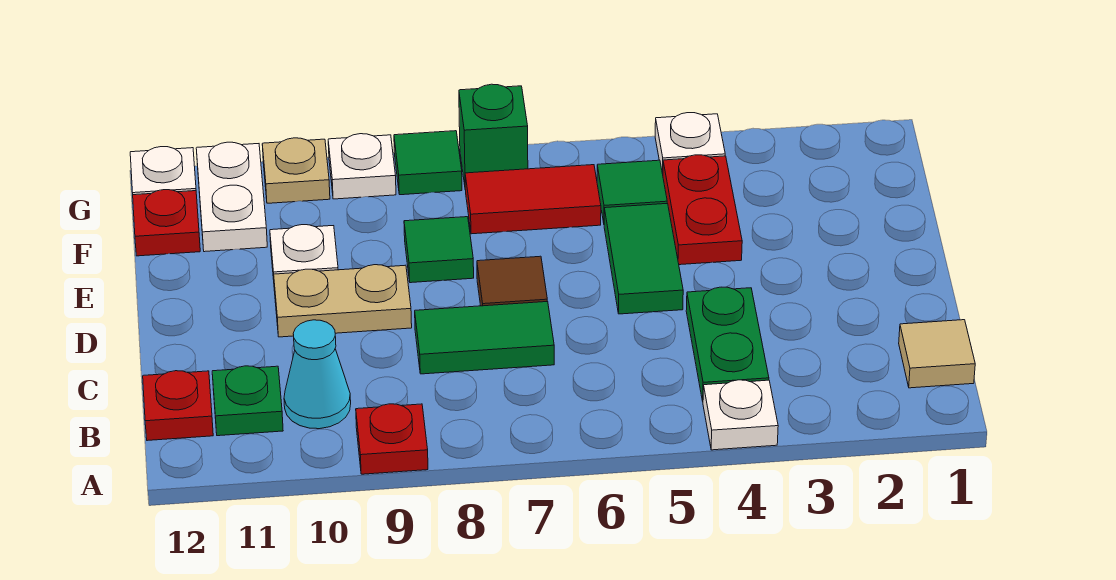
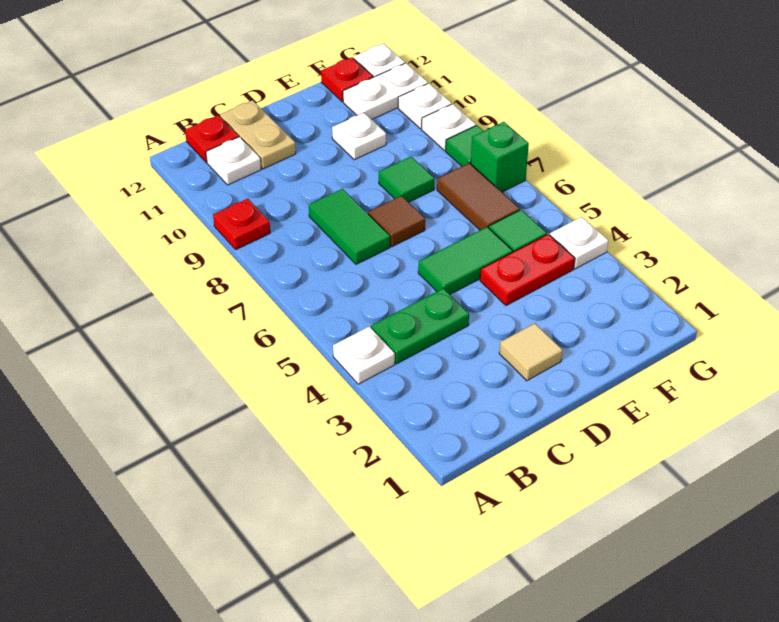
tan 1x1 tile [899,320,975,388] -> tan 1x1 tile moved to [499,323,563,381]
cyan 1x1 cone [284,320,351,429] -> none
green 1x1 plate [212,366,283,436] -> white 1x1 plate [206,137,261,185]
tan 1x2 plate [274,265,412,337] -> tan 1x2 plate moved to [220,100,296,169]
red 1x2 tile [465,165,601,234] -> brown 1x2 tile [437,163,520,230]
tan 1x1 plate [262,138,330,203] -> white 1x1 plate [398,83,452,129]

